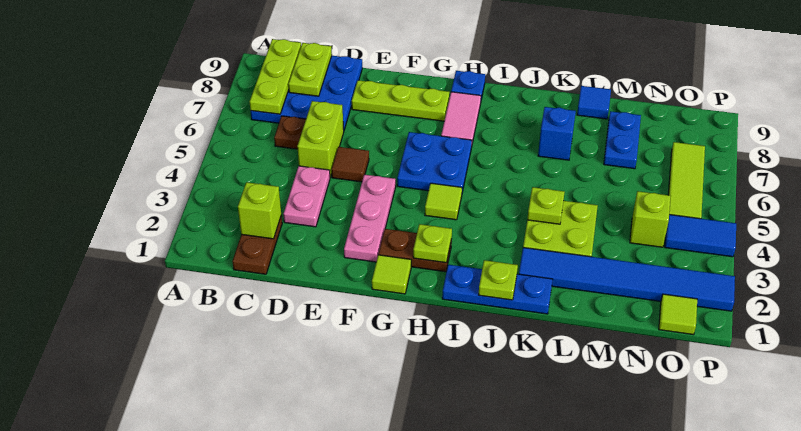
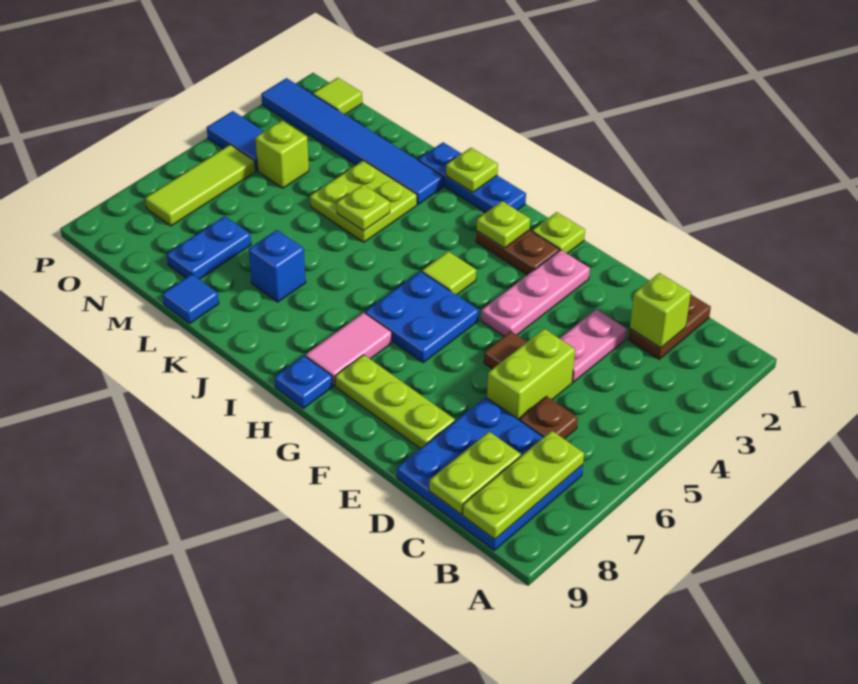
lime 1x1 tile [372,255,411,294] -> lime 1x1 plate [532,212,585,253]

